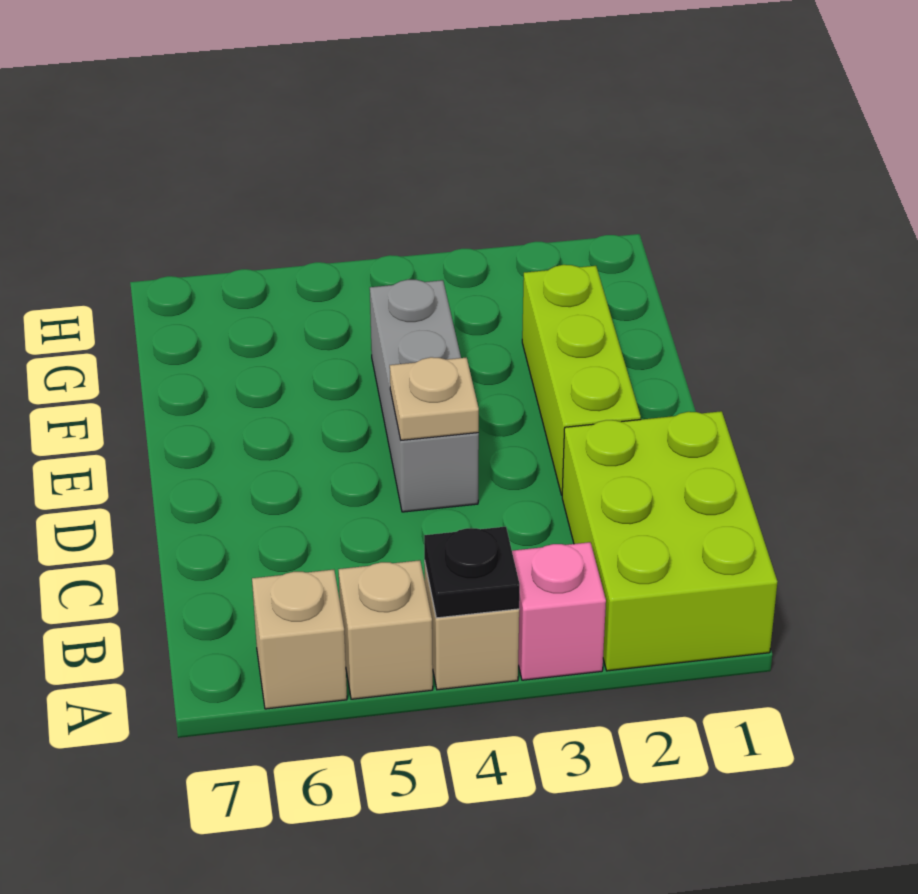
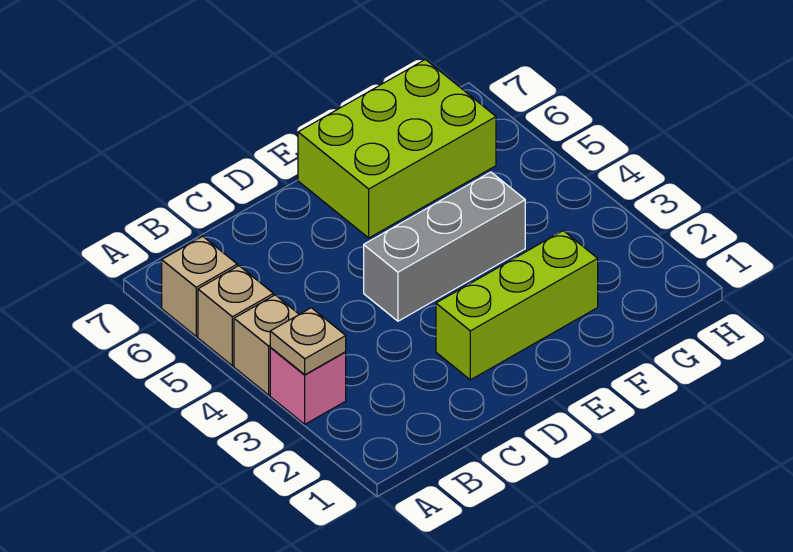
lime 2x3 brick [562,411,777,671] -> lime 2x3 brick moved to [298,59,496,238]
black 1x1 plate [424,527,520,618] -> none
tan 1x1 plate [390,357,479,440] -> tan 1x1 plate moved to [270,308,346,375]

